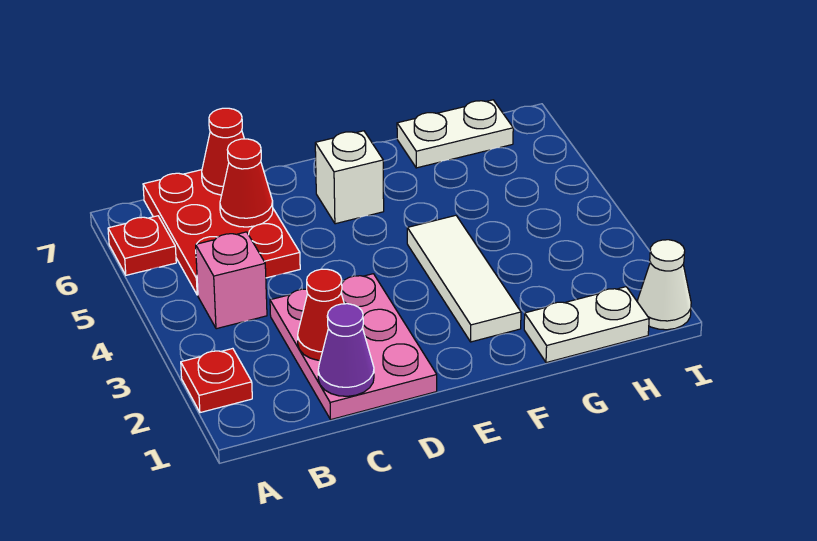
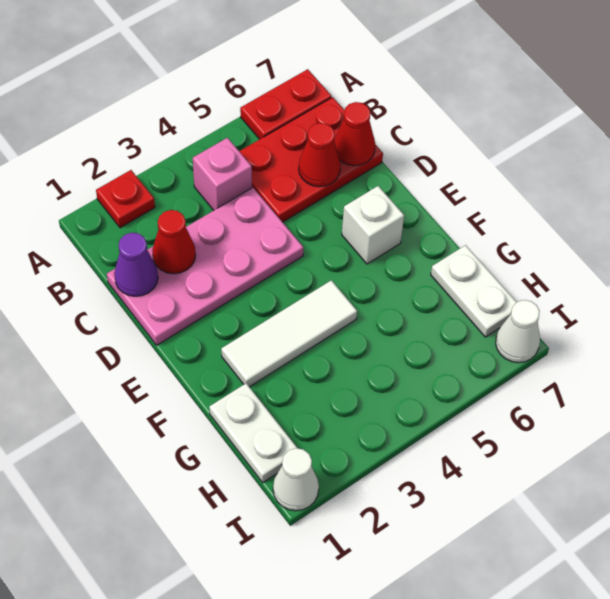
red 1x1 plate [108,216,176,275] -> red 1x2 plate [240,69,332,139]
pink 2x3 plate [270,274,437,420] -> pink 2x4 plate [107,188,303,345]
none -> white 1x1 cone [496,300,540,363]

